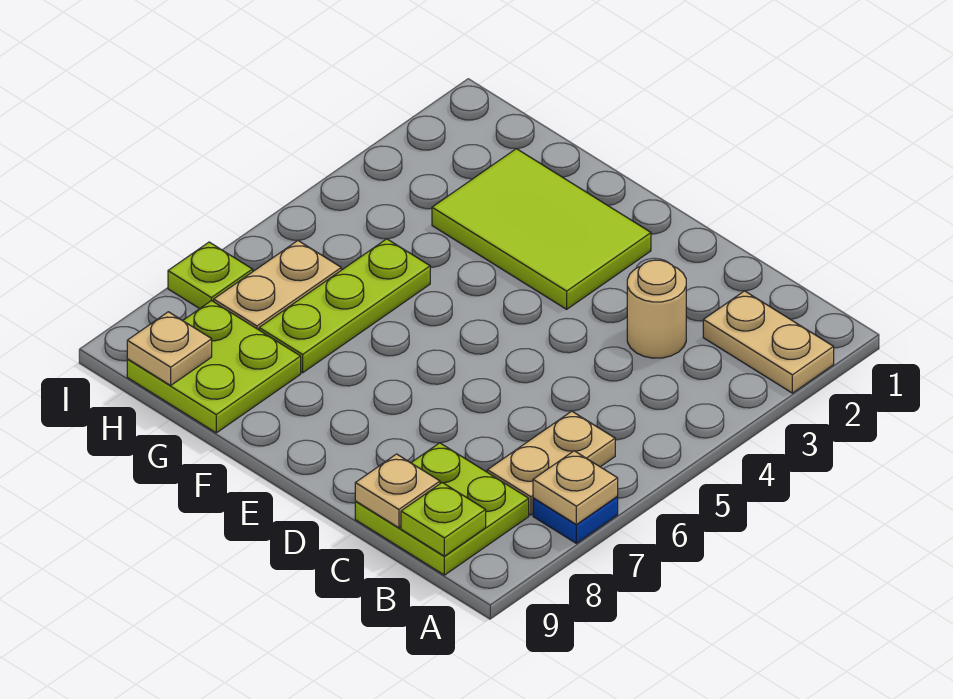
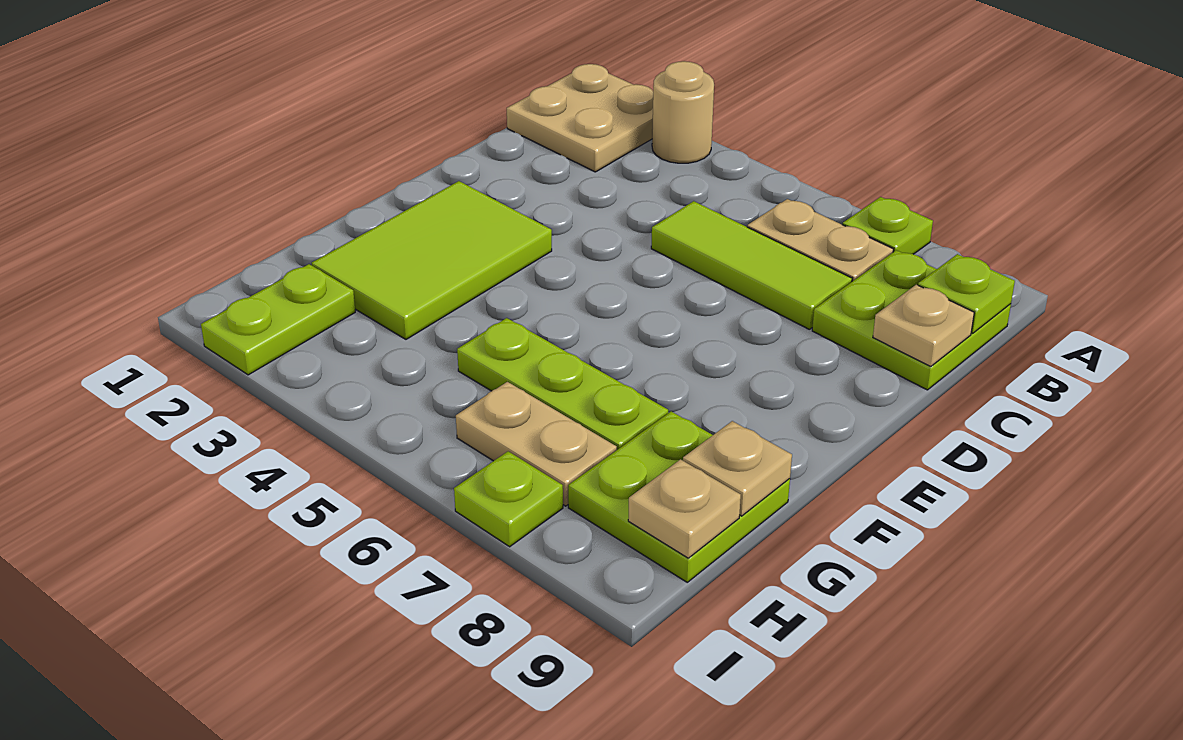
tan 1x2 plate [703,291,834,393] -> tan 2x2 plate [507,64,653,172]
blue 1x1 plate [533,497,618,543] -> lime 1x1 plate [842,197,933,254]
tan 1x1 plate [533,451,618,525] -> tan 1x1 plate moved to [683,421,792,516]
tan 1x1 round brick [627,260,686,358] -> tan 1x1 round brick moved to [652,61,714,163]
none -> lime 1x3 tile [651,201,852,329]
none -> lime 1x2 plate [201,264,355,375]

